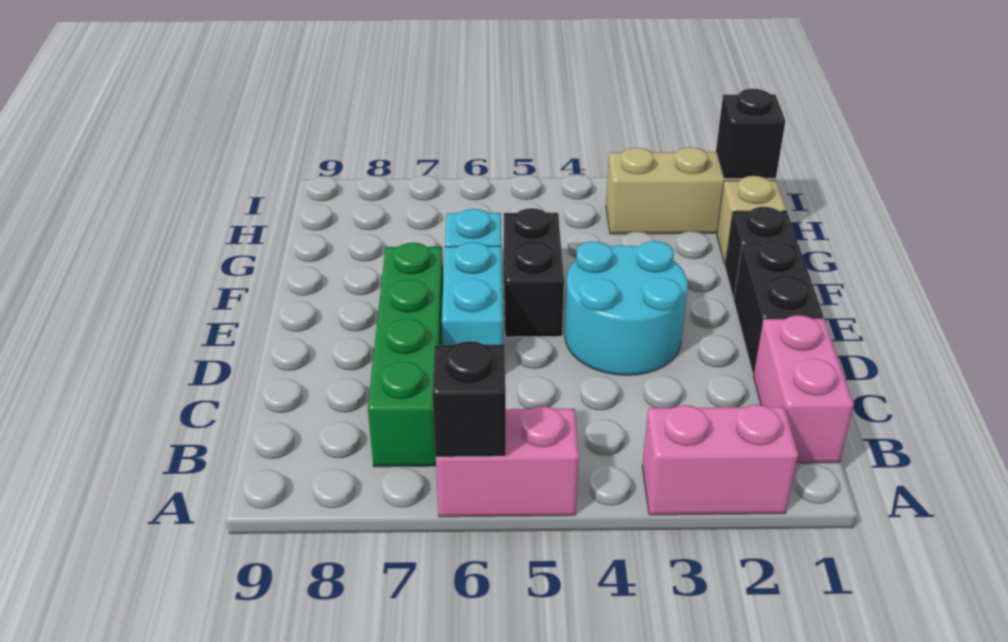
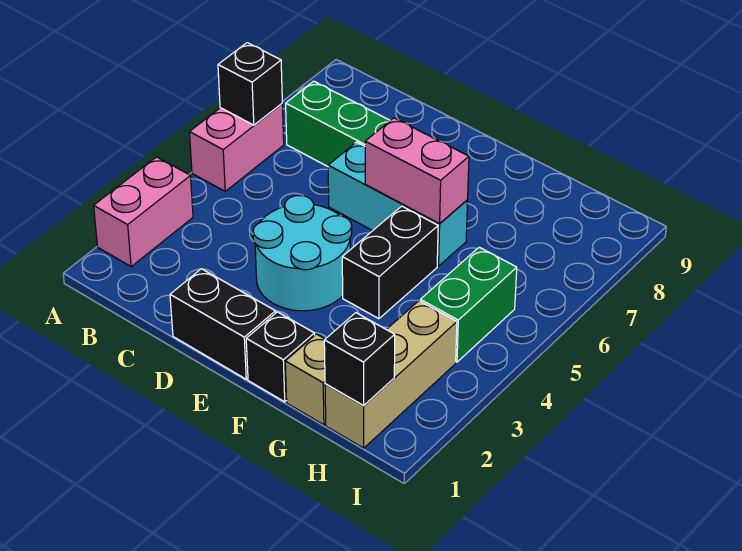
pink 1x2 brick [753,315,854,463] -> pink 1x2 brick moved to [365,118,469,224]
black 1x2 brick [504,208,564,337] -> black 1x2 brick turned to [342,206,438,319]
none -> green 1x2 brick [420,247,517,362]

